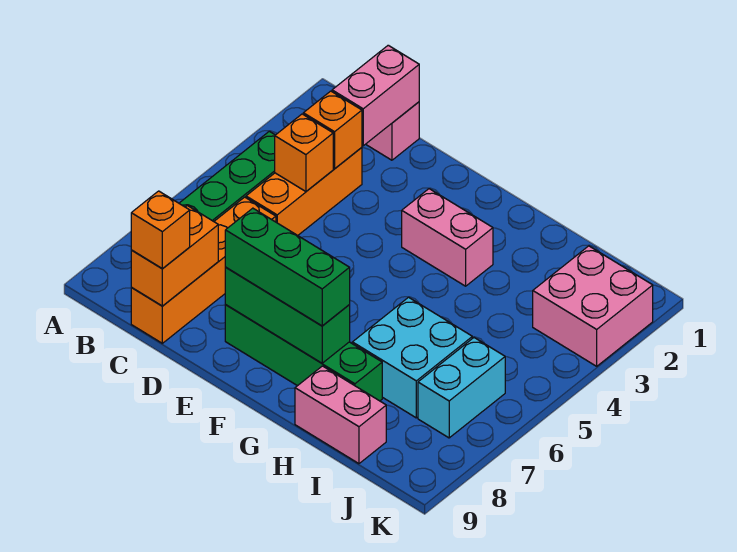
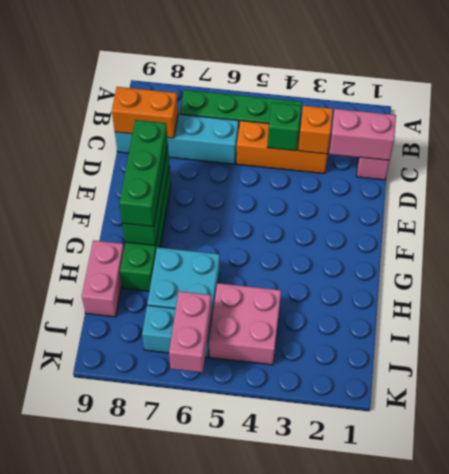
orange 1x1 brick [275,114,333,192] -> green 1x1 brick [267,102,301,151]
orange 1x4 brick [131,197,276,343] -> cyan 1x4 brick [115,114,239,164]
orange 1x1 brick [131,191,190,269] -> none
pink 1x2 brick [402,189,493,286] -> pink 1x2 brick moved to [169,291,211,372]
pink 2x2 brick [533,246,653,366] -> pink 2x2 brick moved to [209,283,281,365]

